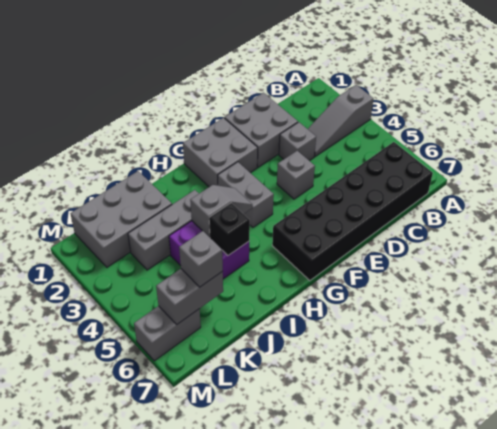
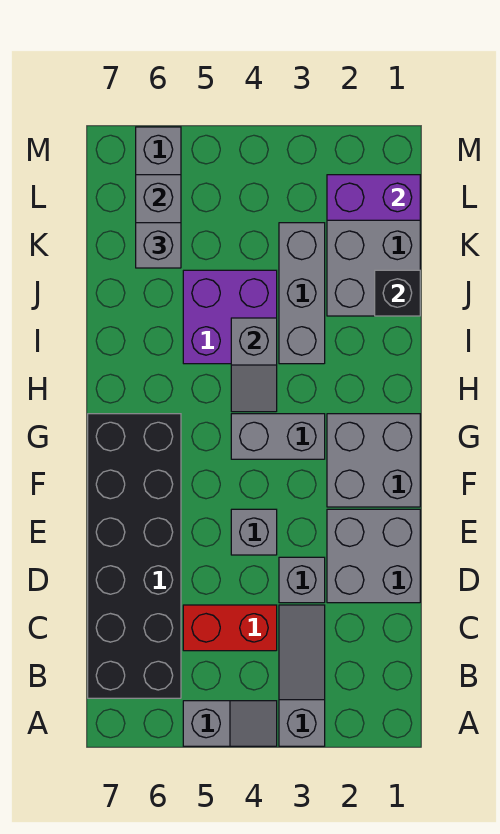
none -> grey 1x2 slope [183,701,277,746]
none -> red 1x2 brick [183,605,277,651]
black 1x1 brick [209,203,250,255] -> black 1x1 brick moved to [375,270,420,316]
none -> purple 1x2 brick [327,175,420,220]

